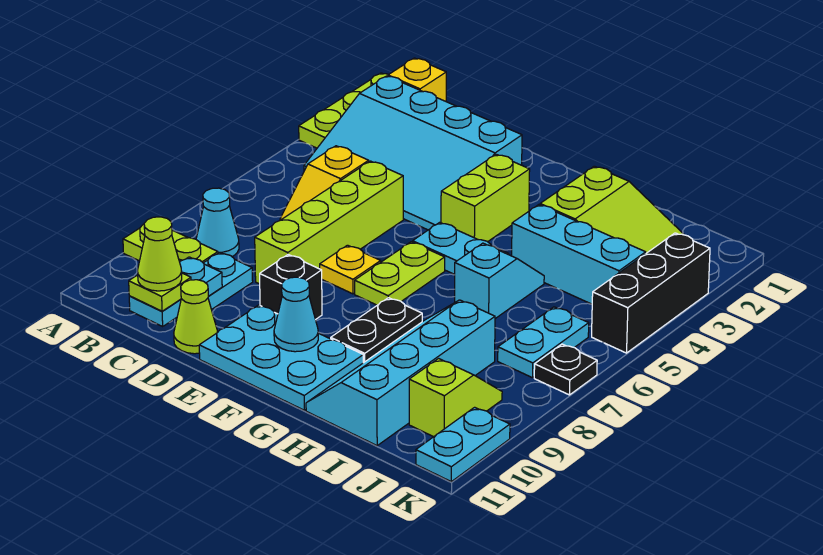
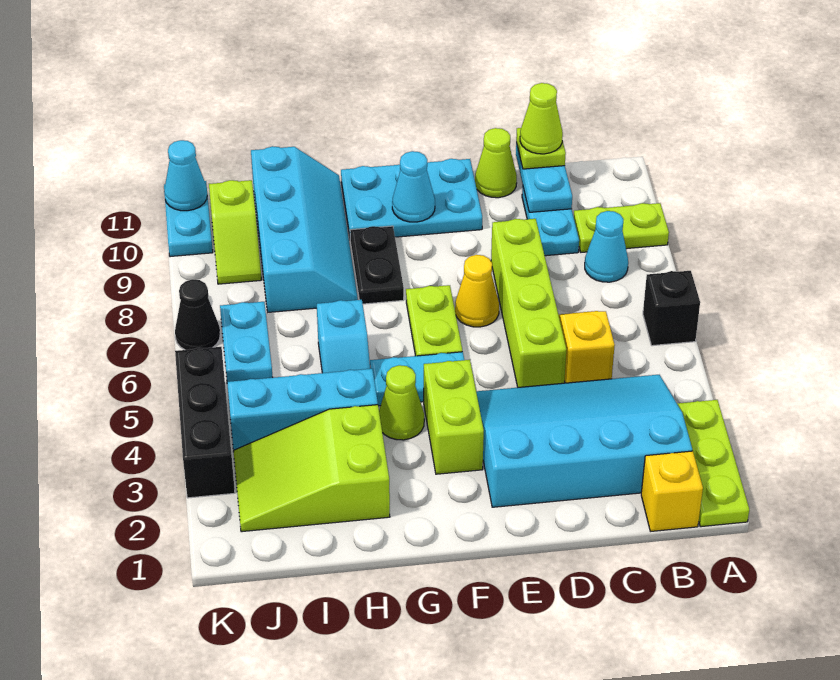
yellow 1x1 plate [320,245,381,294] -> yellow 1x1 cone [455,255,499,327]
black 1x1 brick [260,255,322,319] -> black 1x1 brick moved to [643,271,700,346]
none -> lime 1x1 cone [379,365,424,440]
black 1x1 plate [534,344,597,395] -> black 1x1 cone [175,279,220,350]
none -> cyan 1x1 cone [164,140,207,211]

